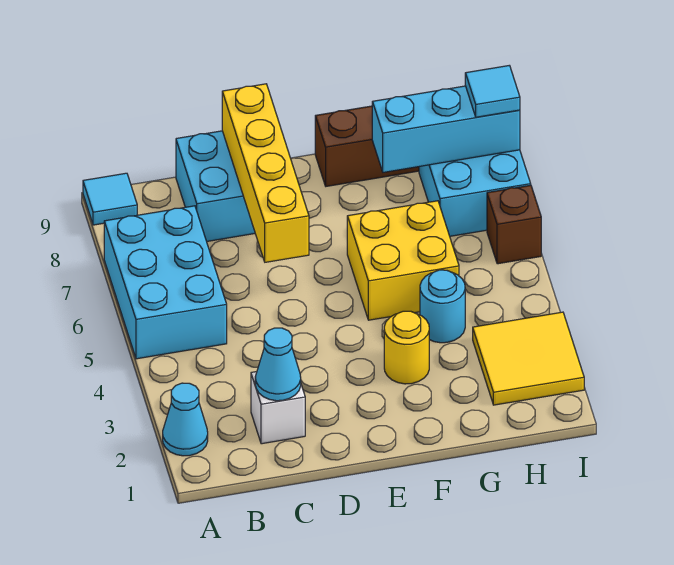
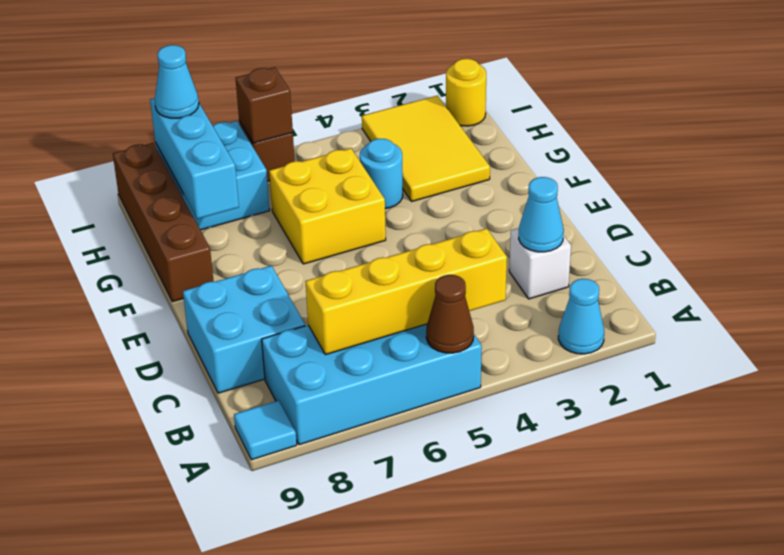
cyan 2x3 brick [104,206,227,359] -> cyan 2x4 brick [262,324,482,445]
none -> brown 1x1 cone [426,275,474,353]
yellow 1x4 brick [222,84,309,262] -> yellow 1x4 brick moved to [306,228,507,355]
yellow 1x1 round brick [384,311,429,384] -> yellow 1x1 round brick moved to [446,59,486,126]
yellow 2x2 tile [473,312,584,405] -> yellow 2x3 tile [362,95,490,202]
none -> brown 1x1 brick [235,67,293,143]
cyan 1x1 tile [465,65,520,117] -> cyan 1x1 cone [155,45,199,118]

